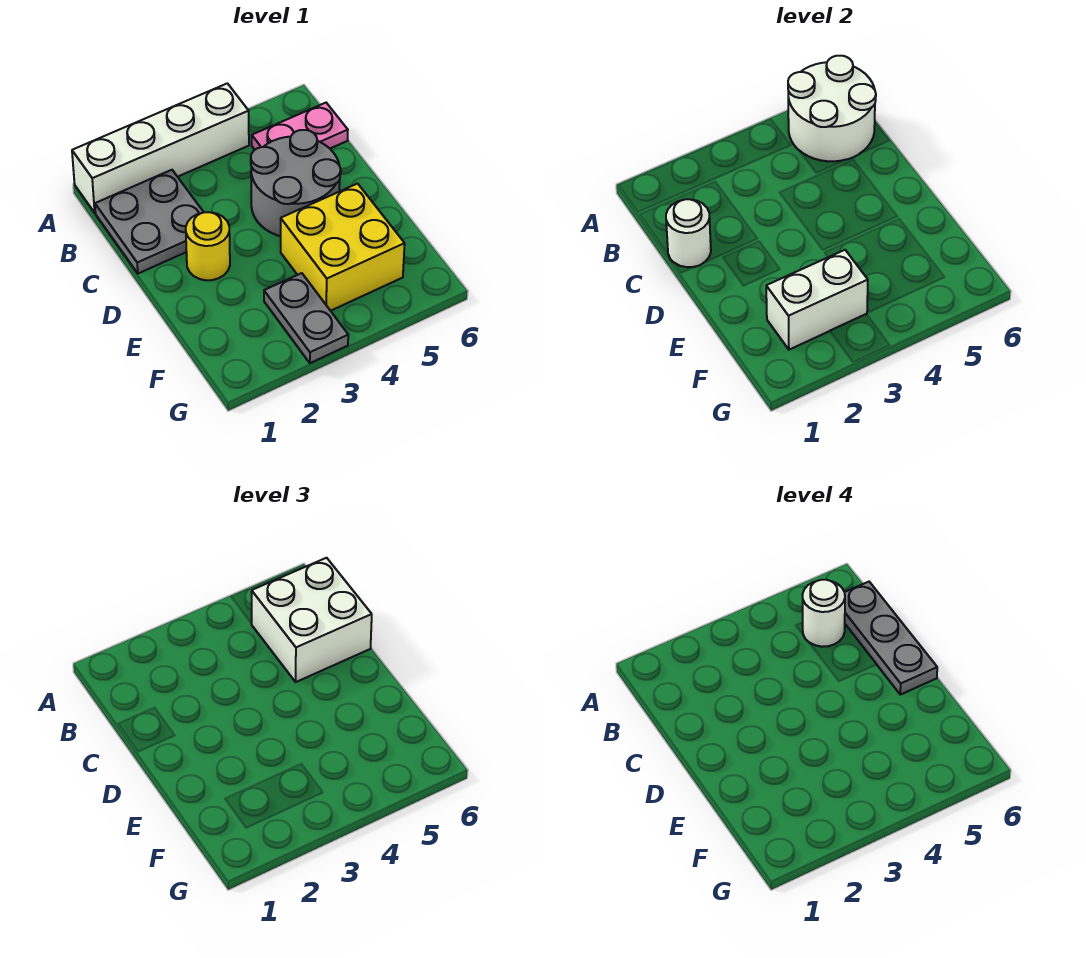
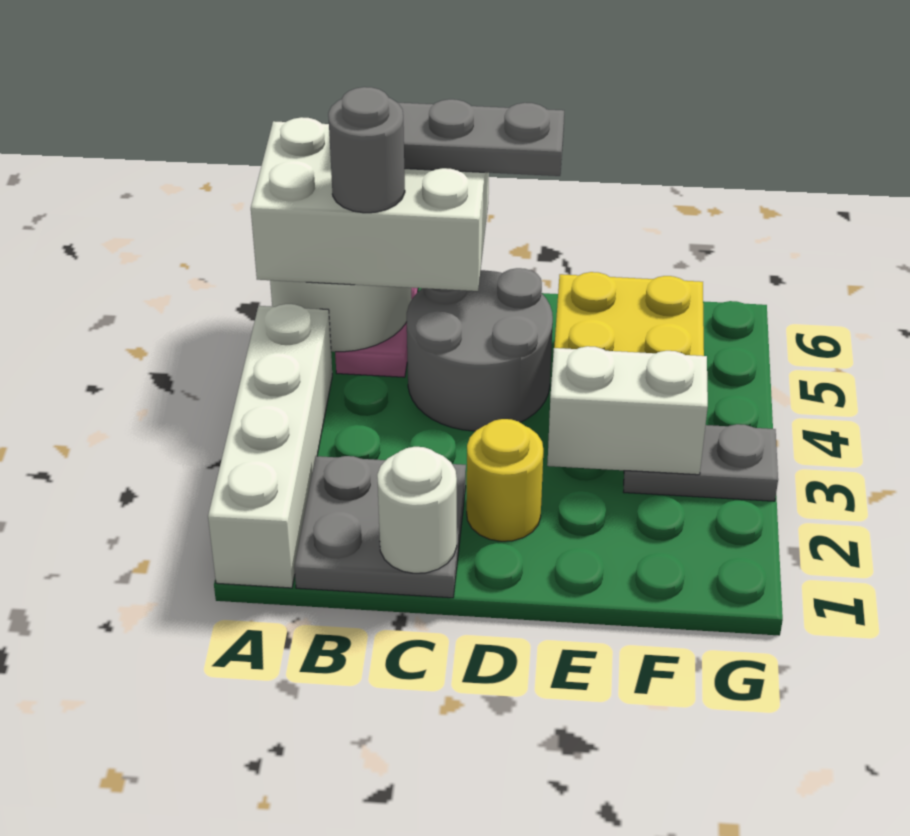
white 2x2 brick [251,558,372,682] -> white 2x3 brick [251,117,489,291]
white 1x1 round brick [803,580,845,647] -> grey 1x1 round brick [328,87,405,213]
white 1x2 brick [766,250,868,350] -> white 1x2 brick turned to [547,346,708,475]

